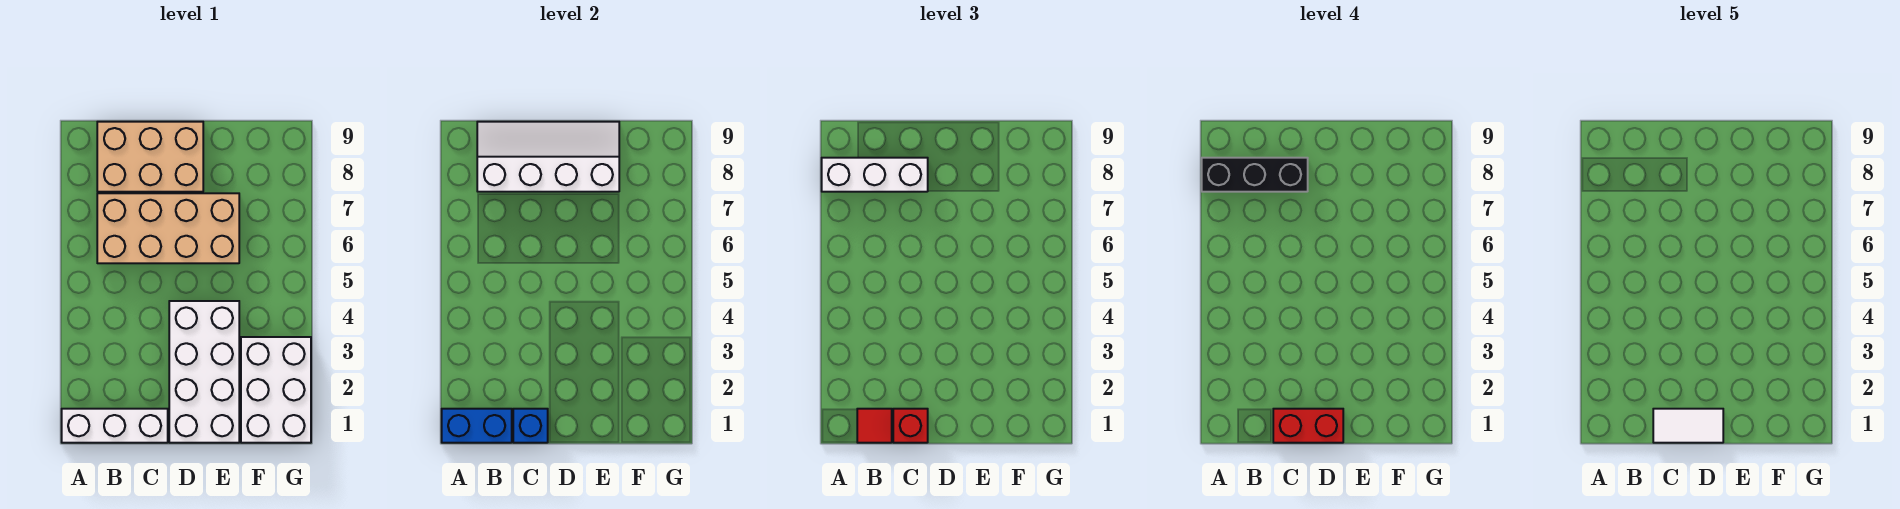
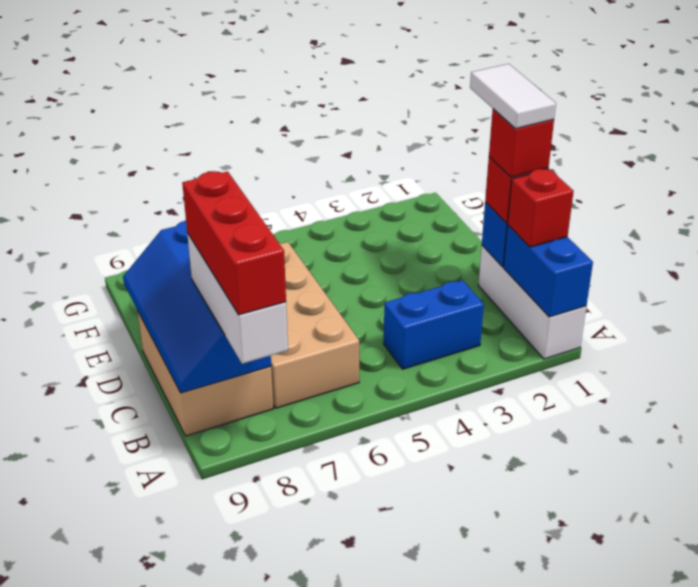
black 1x3 brick [1202,158,1308,192] -> red 1x3 brick [182,171,286,315]
red 1x1 tile [857,409,892,443] -> red 1x1 brick [508,169,574,247]
none -> blue 1x2 brick [384,280,484,369]
white 2x4 slope [477,122,619,192] -> blue 2x4 slope [123,221,271,393]
red 1x2 brick [1273,409,1343,443] -> red 1x1 brick [489,109,554,177]
white 2x4 brick [169,301,239,443] -> none
white 2x3 brick [241,337,311,443] -> none

